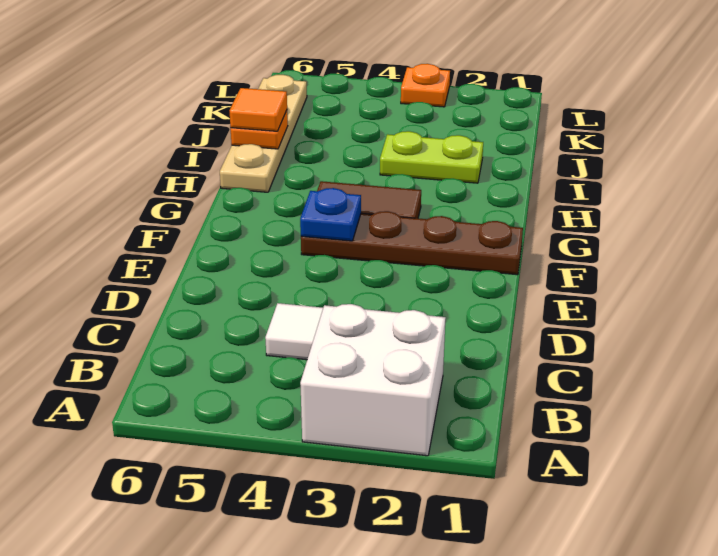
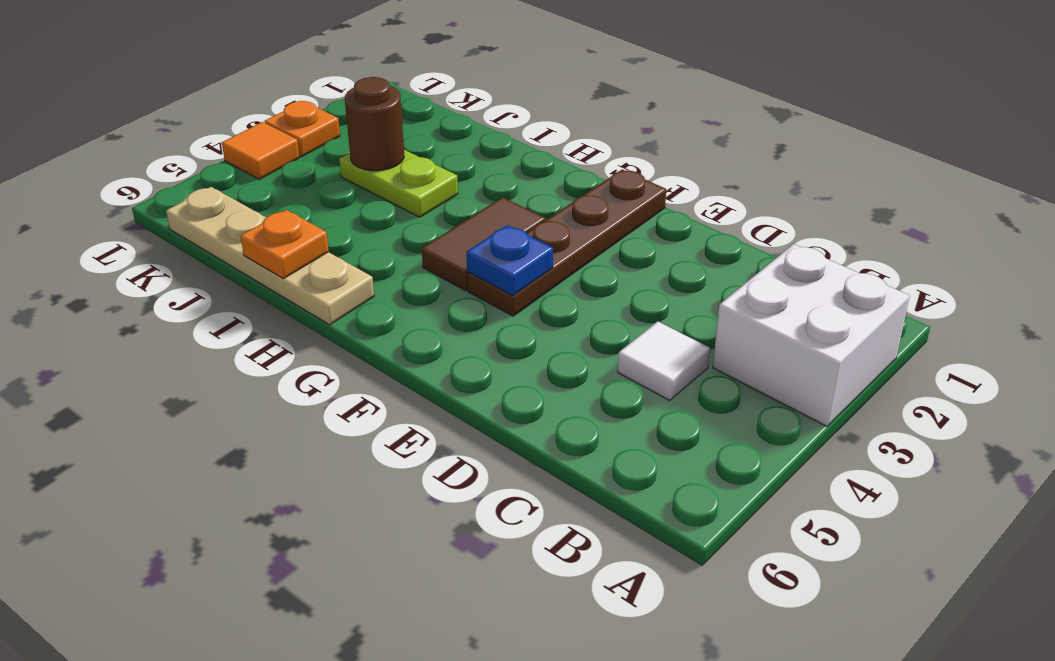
lime 1x2 plate [380,131,483,183] -> lime 1x2 plate turned to [339,150,458,217]
orange 1x1 tile [229,88,287,131] -> orange 1x1 tile moved to [222,122,300,179]
none -> brown 1x1 round brick [345,77,404,171]

